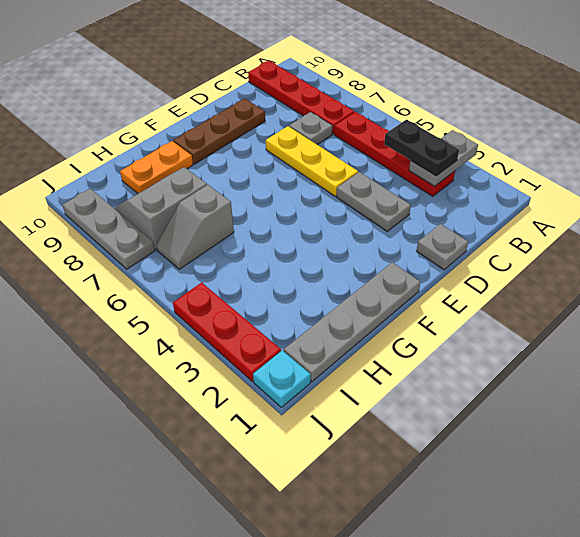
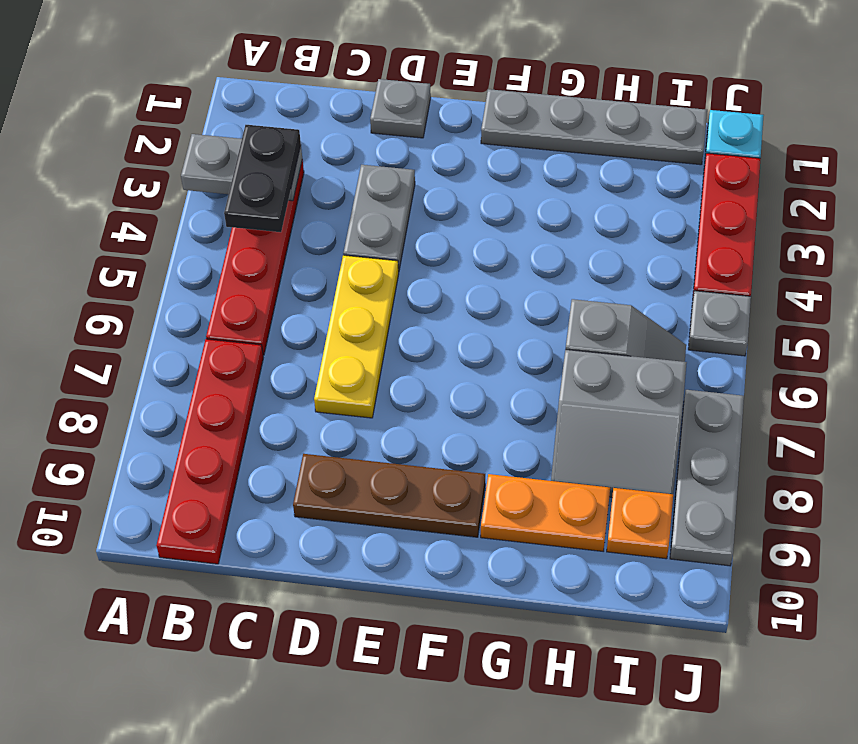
grey 1x1 plate [289,112,332,145] -> grey 1x1 plate moved to [688,291,751,356]
none -> orange 1x1 plate [607,488,673,559]

